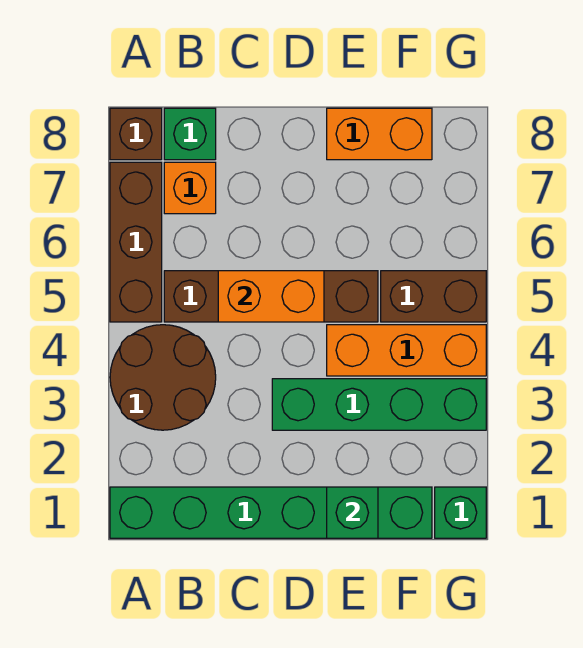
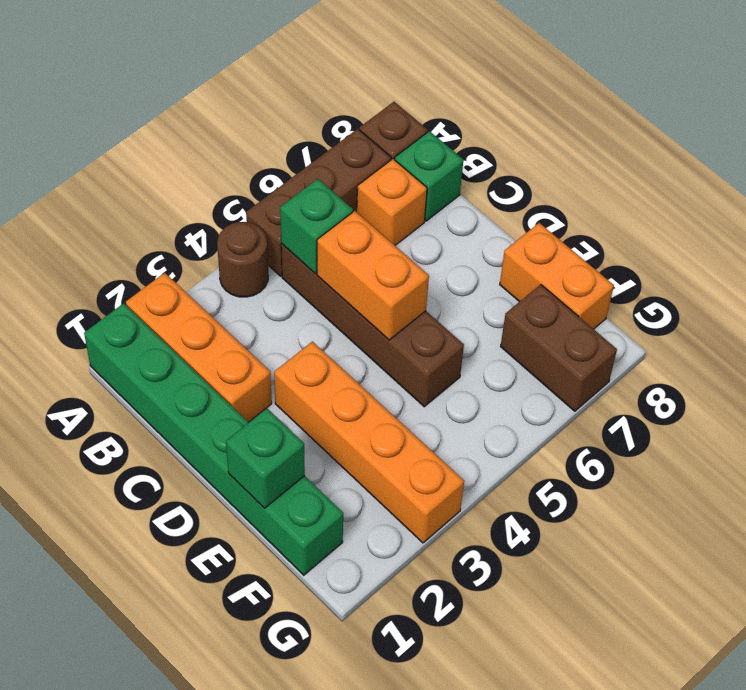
brown 2x2 round brick [110,325,216,430] -> brown 1x1 round brick [217,222,268,297]
green 1x4 brick [272,379,486,430] -> orange 1x4 brick [274,342,464,543]
orange 1x3 brick [327,325,486,376] -> orange 1x3 brick moved to [126,273,272,422]
brown 1x2 brick [381,271,486,322] -> brown 1x2 brick moved to [501,284,617,411]
green 1x1 brick [435,487,486,538] -> green 1x1 brick moved to [280,179,353,274]

